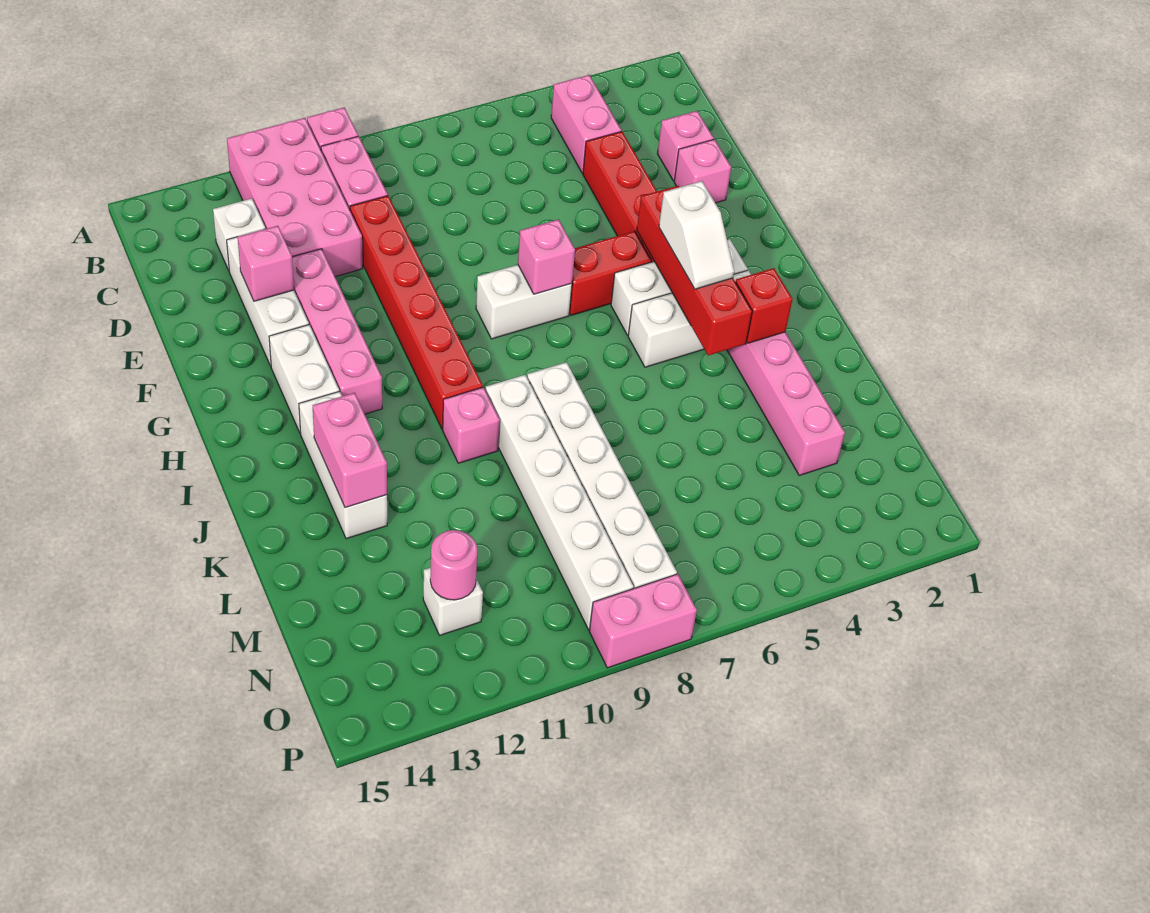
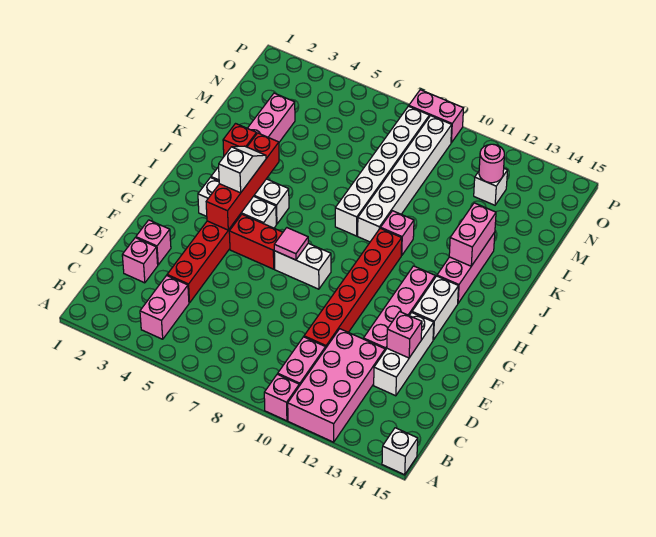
white 1x1 brick [213,198,265,270] -> white 1x1 brick moved to [382,428,418,475]
pink 1x1 brick [518,220,575,294] -> pink 1x1 tile [274,228,308,260]
white 1x3 brick [299,391,387,539] -> pink 1x3 brick [437,232,495,303]

